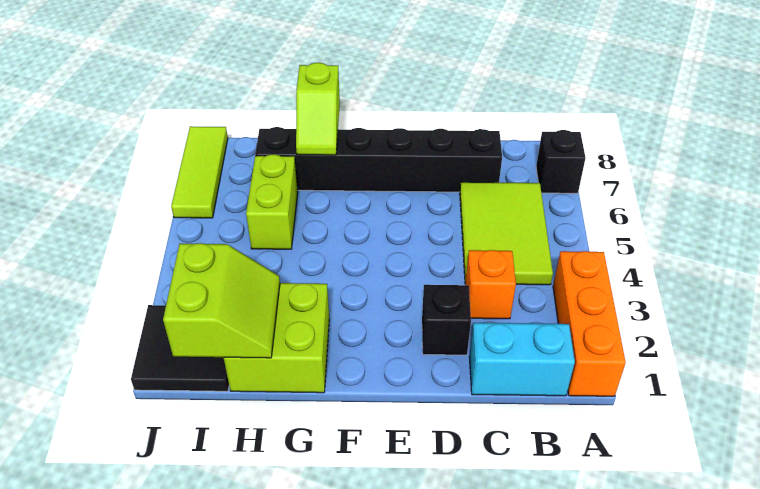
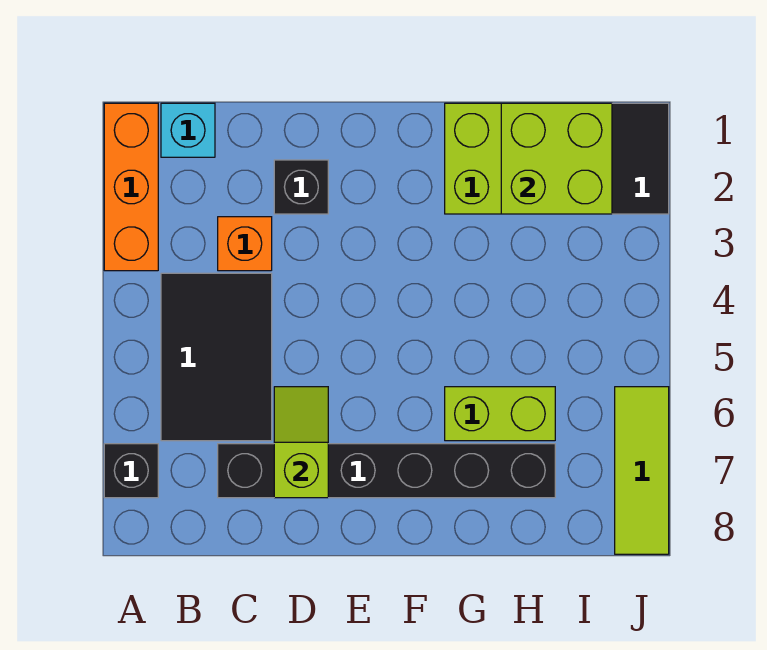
cyan 1x2 brick [469,323,575,396] -> cyan 1x1 brick [161,103,215,157]
lime 2x3 tile [460,182,553,285] -> black 2x3 tile [161,273,272,441]
lime 1x2 slope [296,63,340,155] -> lime 1x2 slope moved to [274,387,328,498]
lime 2x2 slope [163,243,280,358] -> lime 2x2 brick [501,103,612,214]
lime 1x2 brick [246,154,298,249] -> lime 1x2 brick turned to [445,387,555,441]

